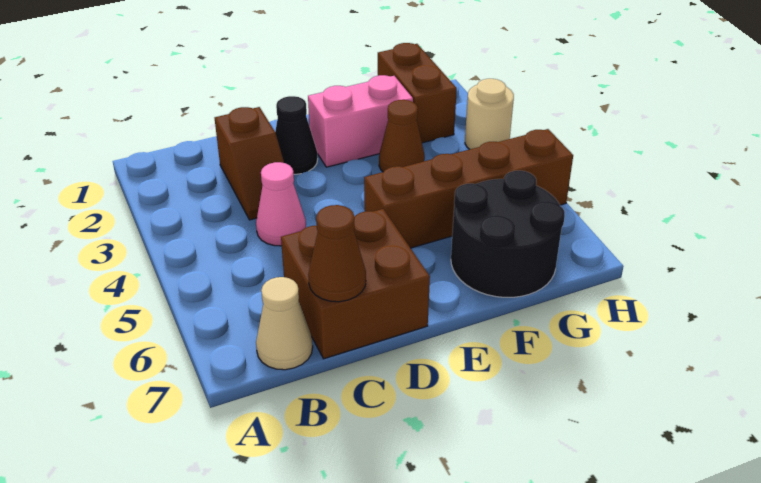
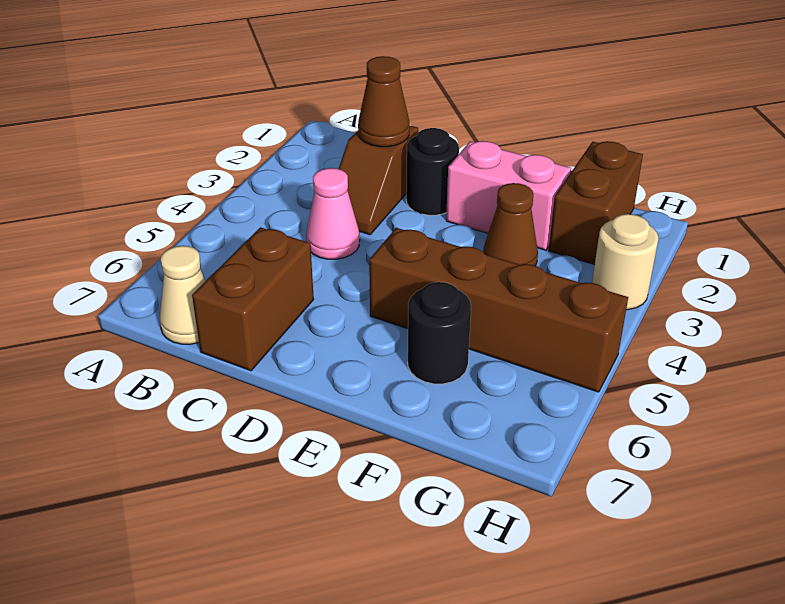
brown 2x2 brick [281,209,430,359] -> brown 1x2 brick [192,227,314,371]
brown 1x1 cone [308,205,366,302] -> brown 1x1 cone moved to [358,56,410,147]
black 1x1 cone [275,96,318,174] -> black 1x1 round brick [406,128,459,215]
black 2x2 round brick [451,171,565,297] -> black 1x1 round brick [408,282,471,384]

